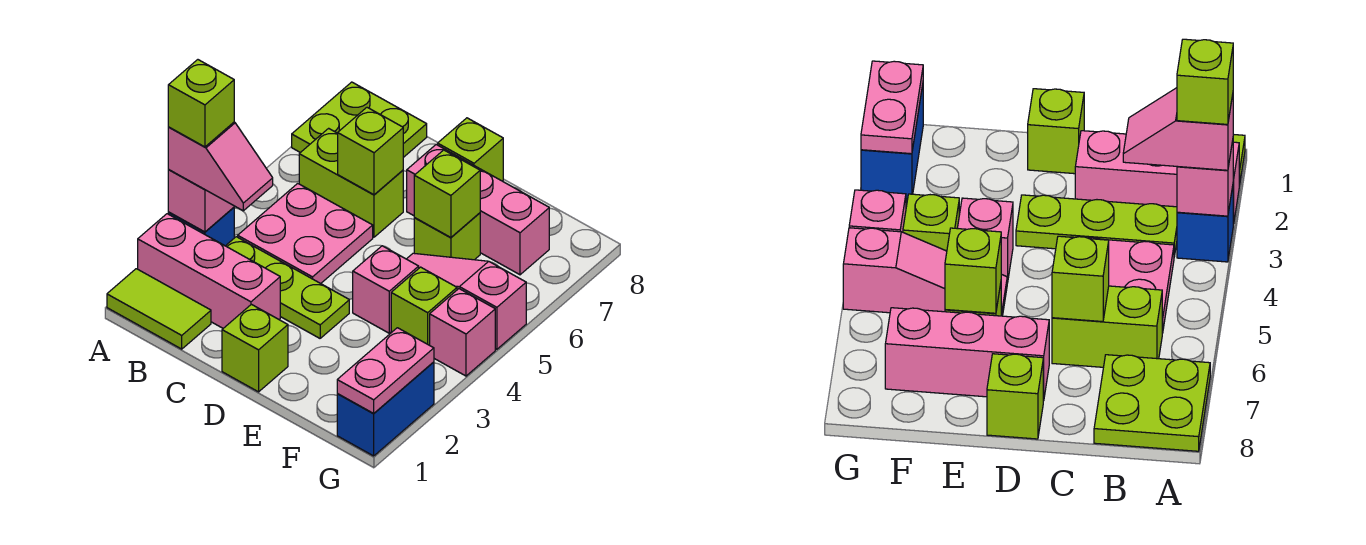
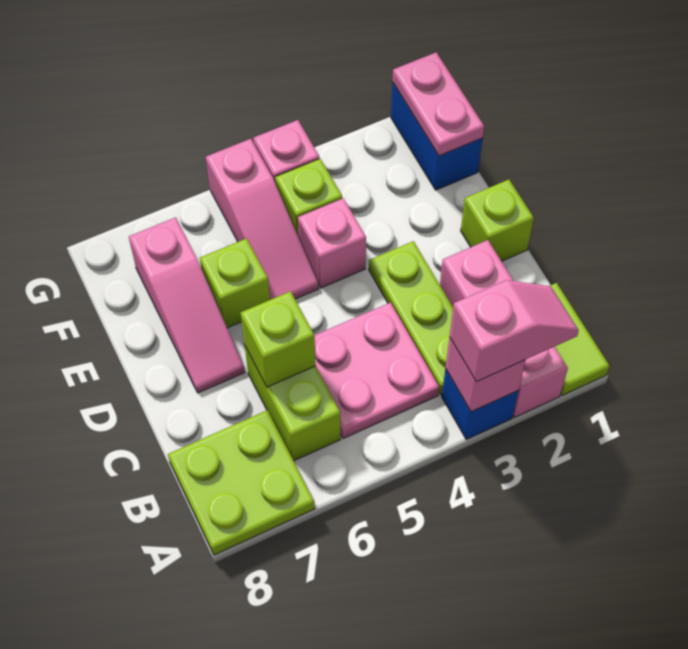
pink 1x2 slope [168,122,273,211] -> pink 1x2 slope turned to [450,280,579,382]
lime 1x1 brick [168,60,234,147] -> none
pink 1x3 brick [407,145,549,275] -> pink 1x3 slope [129,217,245,393]
lime 1x1 brick [438,118,503,181] -> none
lime 1x1 brick [414,150,480,237] -> none
blue 1x2 brick [337,362,434,456] -> blue 1x2 brick turned to [391,82,483,190]
pink 1x2 plate [337,328,434,414] -> pink 1x2 plate turned to [392,52,484,156]

